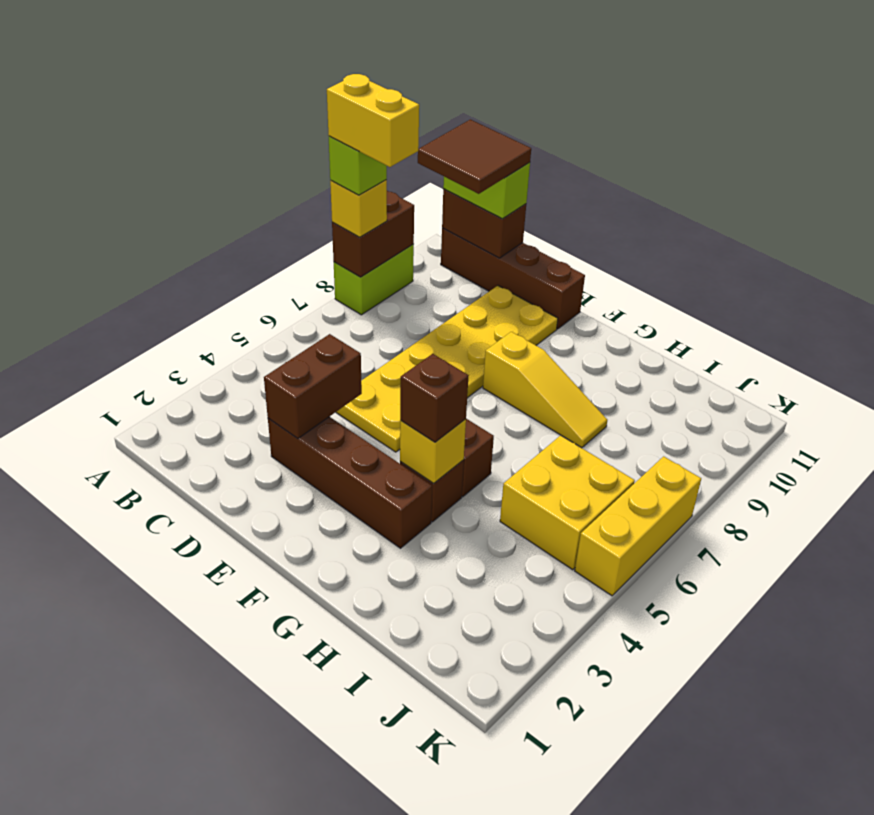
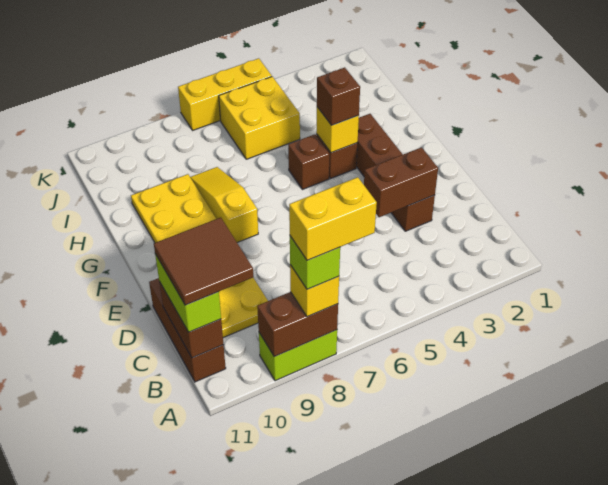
yellow 1x2 brick [327,74,419,167] -> yellow 1x2 brick turned to [289,177,377,260]
brown 1x4 brick [441,228,585,329] -> brown 1x3 brick [149,278,226,382]
yellow 2x6 plate [336,286,558,452] -> yellow 2x6 plate turned to [131,174,268,338]

